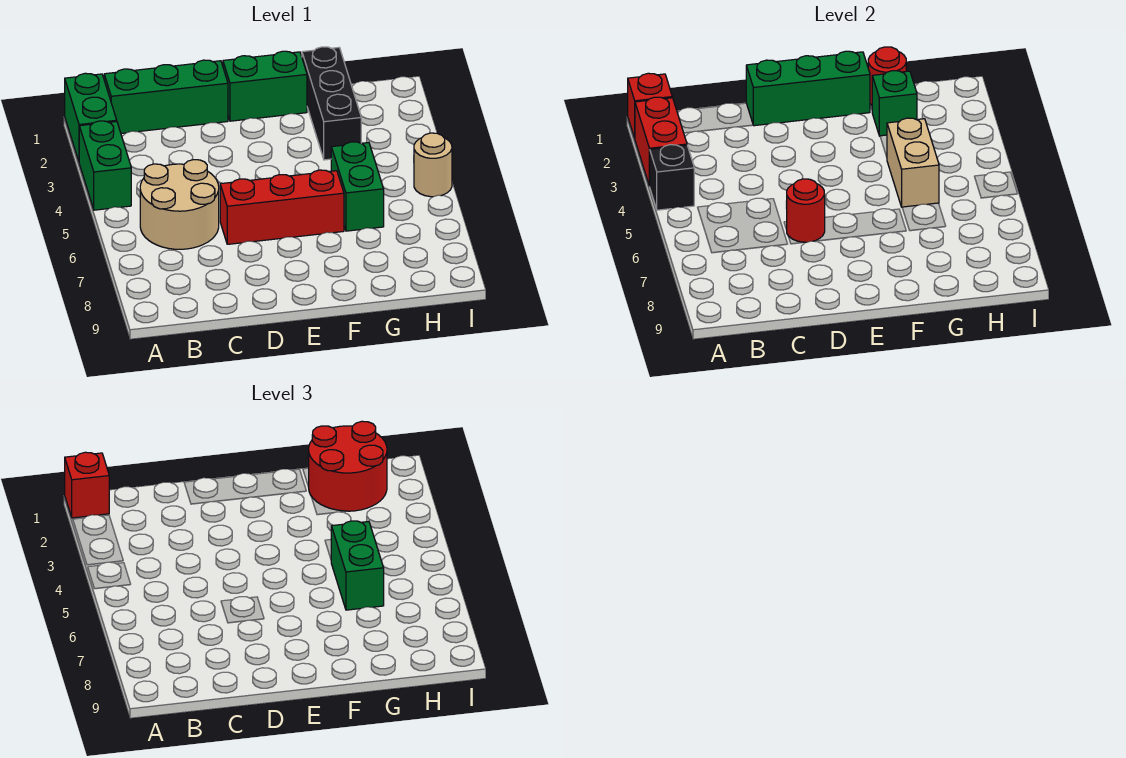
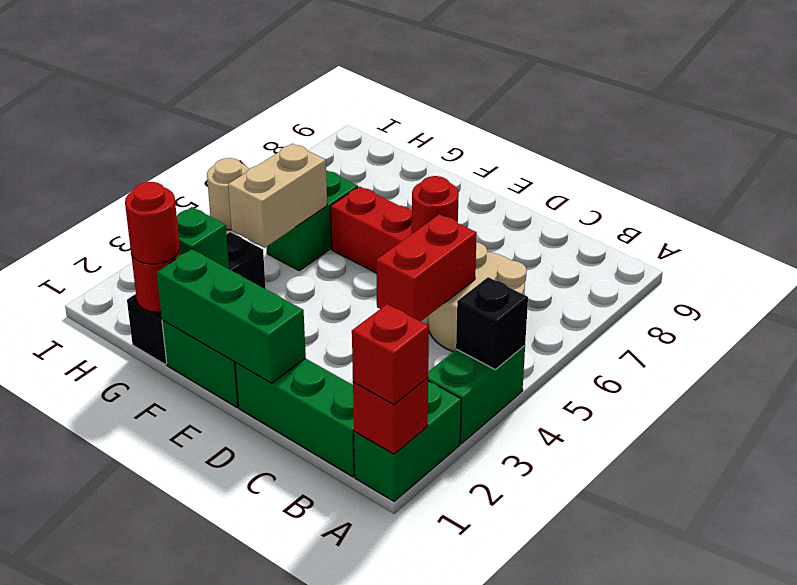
red 1x2 brick [635,97,687,186] -> red 1x2 brick moved to [376,214,477,321]
red 2x2 round brick [309,421,387,511] -> red 1x1 round brick [125,182,180,264]
green 1x2 brick [331,521,384,610] -> none

